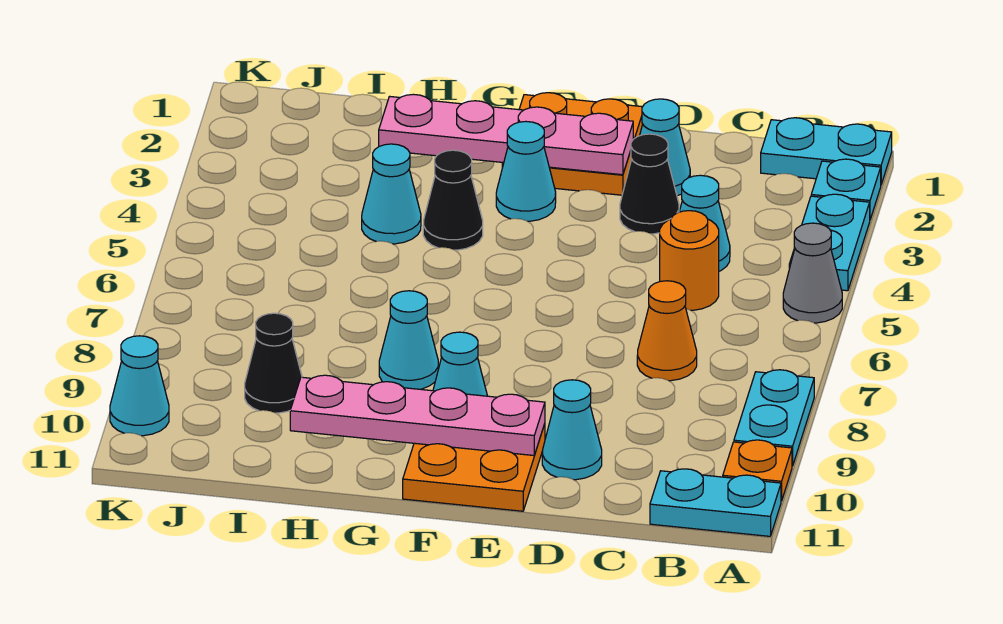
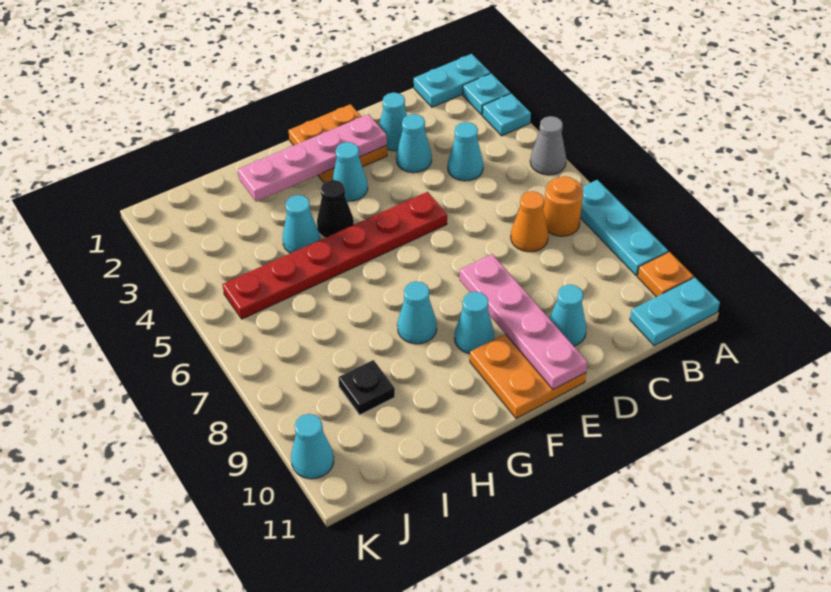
cyan 1x2 plate [789,194,870,291] -> cyan 1x1 plate [482,93,531,136]
cyan 1x2 plate [734,370,814,466] -> cyan 1x3 plate [580,180,668,275]
orange 1x1 round brick [660,211,719,310] -> orange 1x1 round brick moved to [544,176,583,236]
black 1x1 cone [620,134,679,234] -> cyan 1x1 cone [396,114,432,173]
none -> red 1x6 plate [222,192,447,319]
pink 1x4 plate [290,375,545,455] -> pink 1x4 plate turned to [459,254,588,390]
black 1x1 cone [245,313,302,413] -> black 1x1 plate [338,360,395,415]

